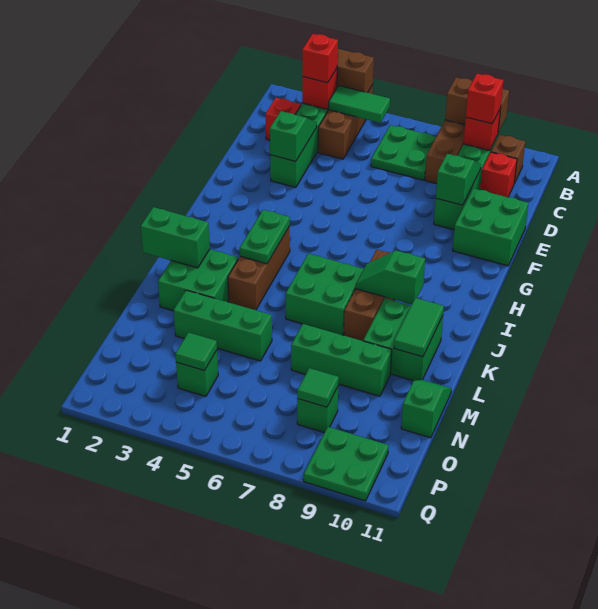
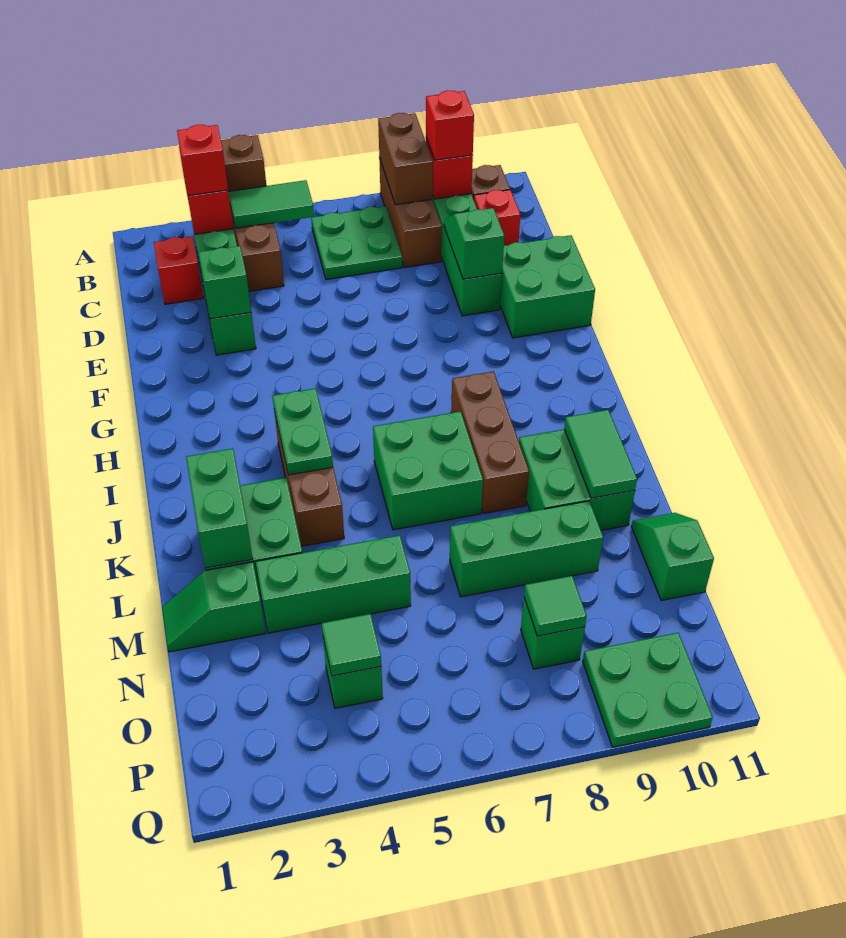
brown 1x2 brick [445,78,509,132] -> brown 1x2 brick turned to [378,113,433,205]
green 1x2 slope [356,251,425,304] -> green 1x2 slope moved to [162,562,265,652]
green 1x2 brick [141,207,210,268] -> green 1x2 brick turned to [186,448,253,568]

